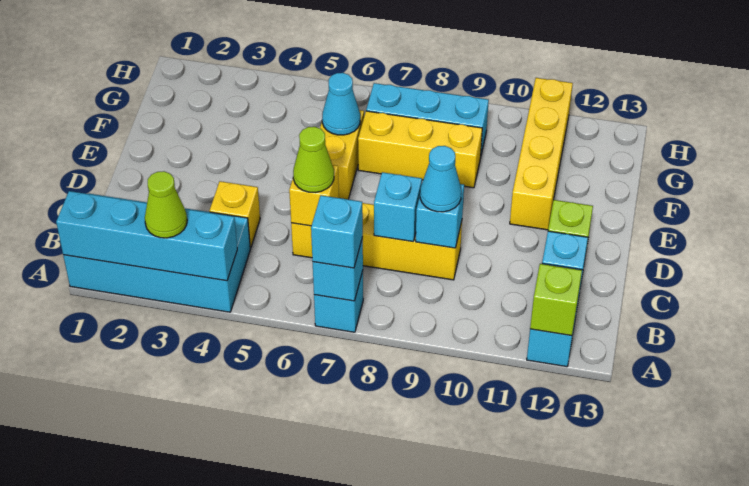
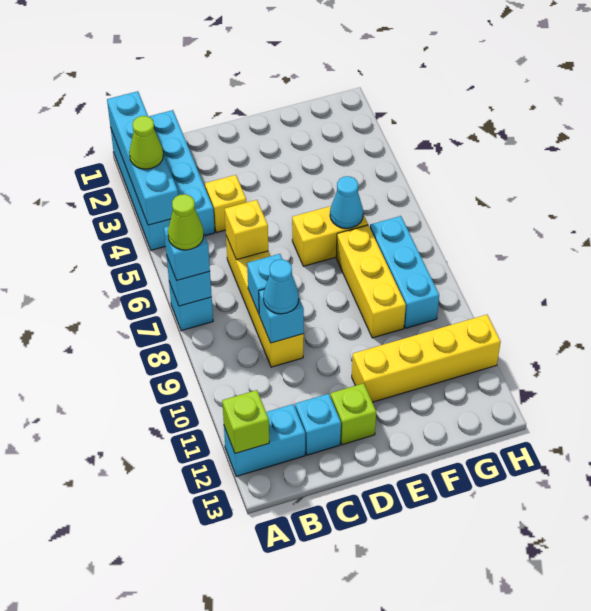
lime 1x1 cone [293,127,334,192] -> lime 1x1 cone moved to [168,194,204,250]

